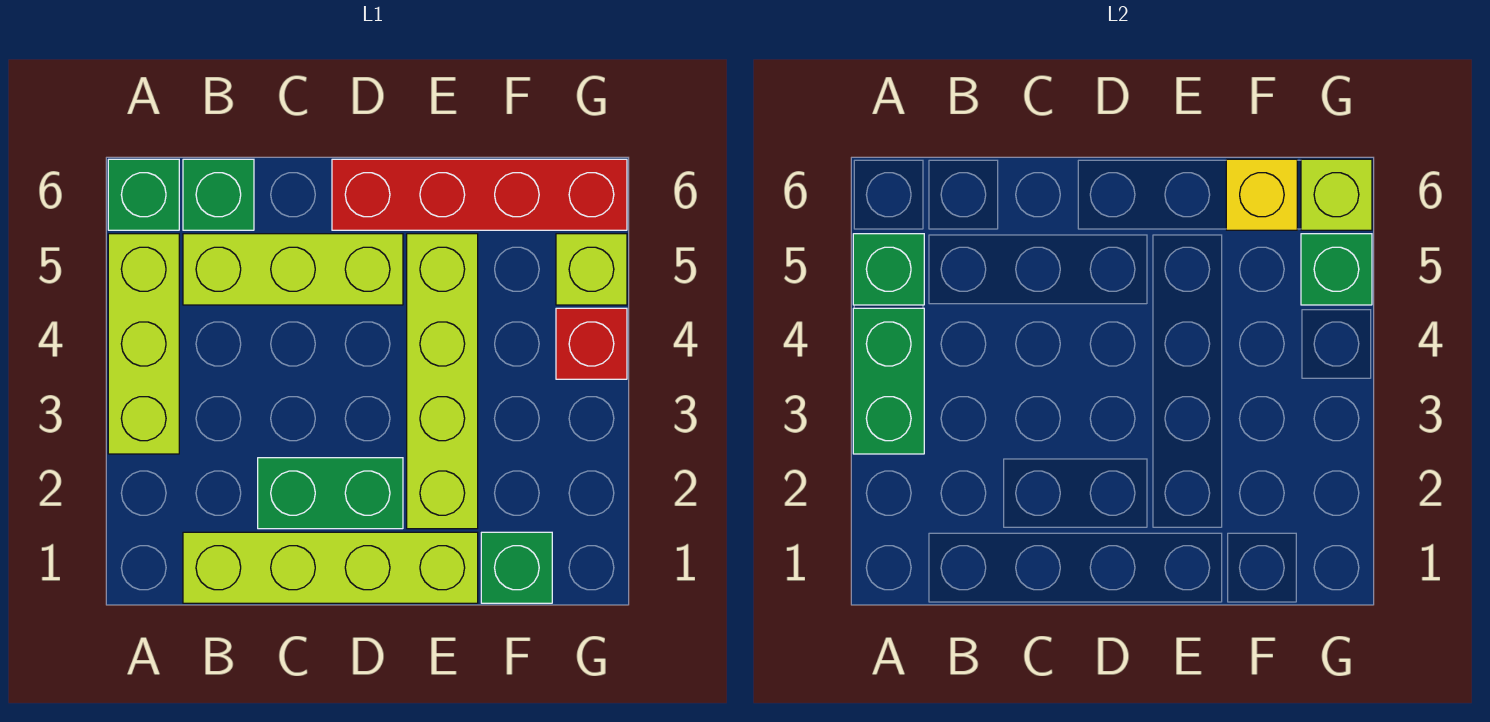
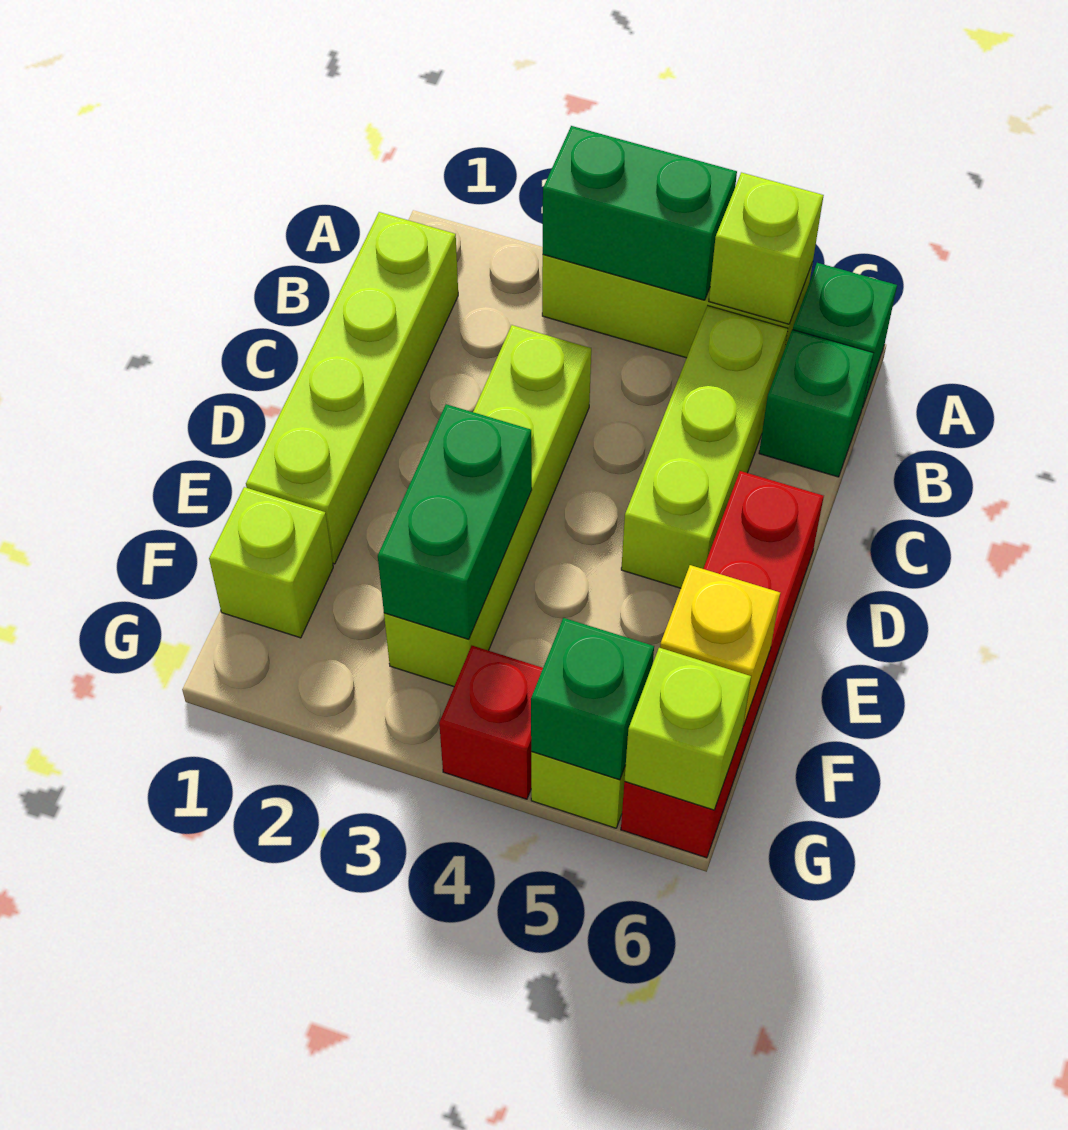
green 1x1 brick [853,234,924,305] -> lime 1x1 brick [709,172,824,324]
green 1x2 brick [258,458,403,529] -> green 1x2 brick moved to [378,404,532,639]
lime 1x4 brick [407,234,478,529] -> lime 1x4 brick turned to [384,325,591,687]
green 1x1 brick [481,532,552,603] -> lime 1x1 brick [209,487,333,638]

